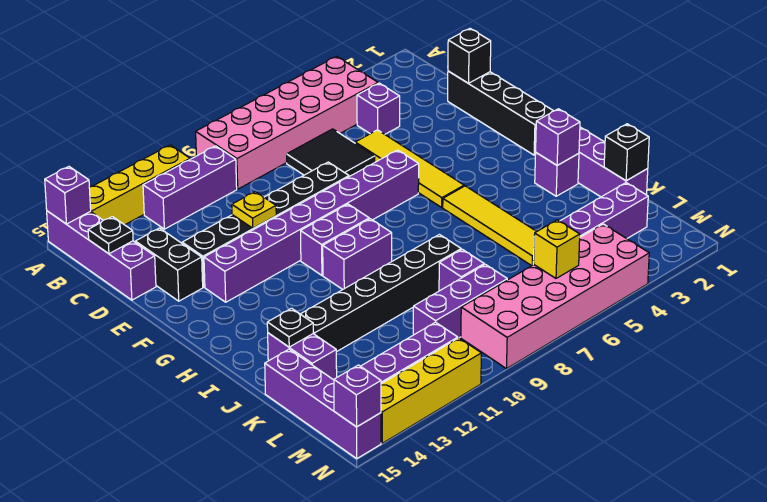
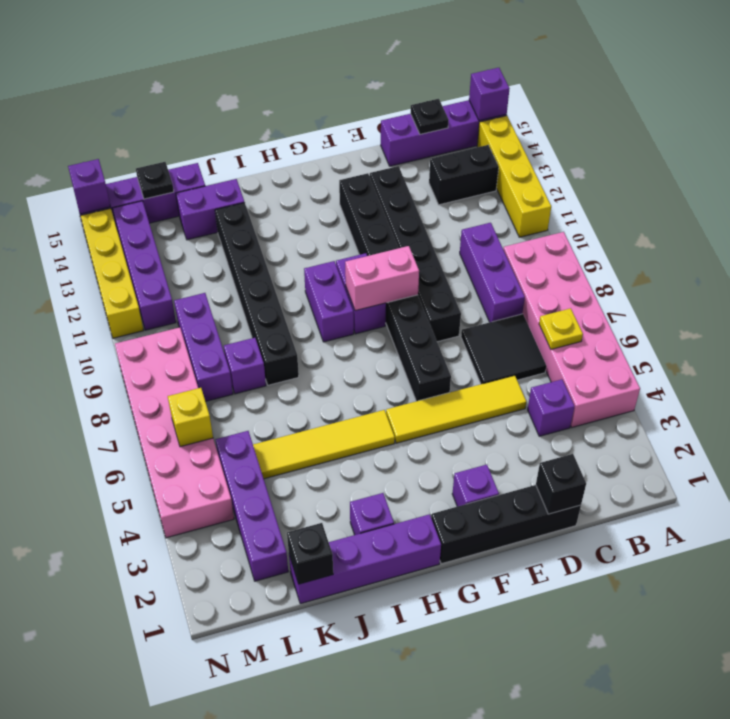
purple 1x3 brick [143,146,237,229] -> purple 1x3 brick moved to [460,223,525,322]
black 1x2 brick [135,228,203,301] -> black 1x2 brick moved to [429,145,499,205]
yellow 1x1 plate [232,192,276,228] -> yellow 1x1 plate moved to [539,308,583,349]
purple 1x8 brick [204,150,419,302] -> black 1x8 brick [339,173,451,401]
none -> pink 1x2 brick [345,246,419,311]
purple 1x1 brick [536,109,580,165] -> purple 1x1 brick moved to [452,465,499,507]
black 1x1 plate [267,308,313,347] -> black 1x1 plate moved to [136,162,174,199]

